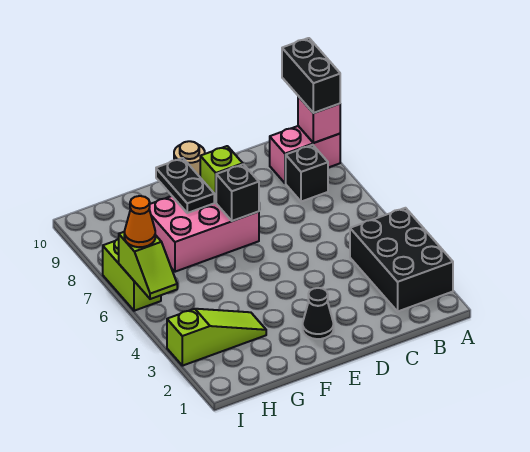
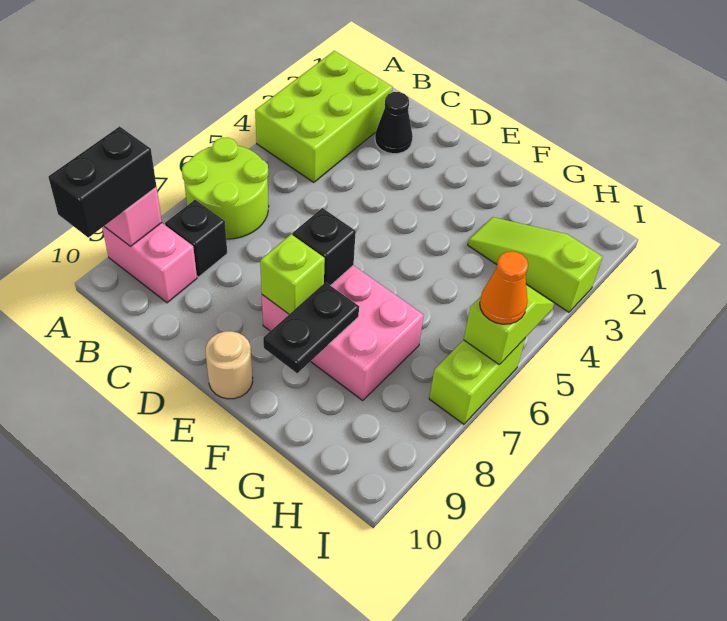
black 2x3 brick [350,208,453,311] -> lime 2x3 brick [255,51,393,182]
none -> lime 2x2 round brick [182,138,269,239]
black 1x1 cone [303,288,334,339] -> black 1x1 cone moved to [375,92,413,154]

